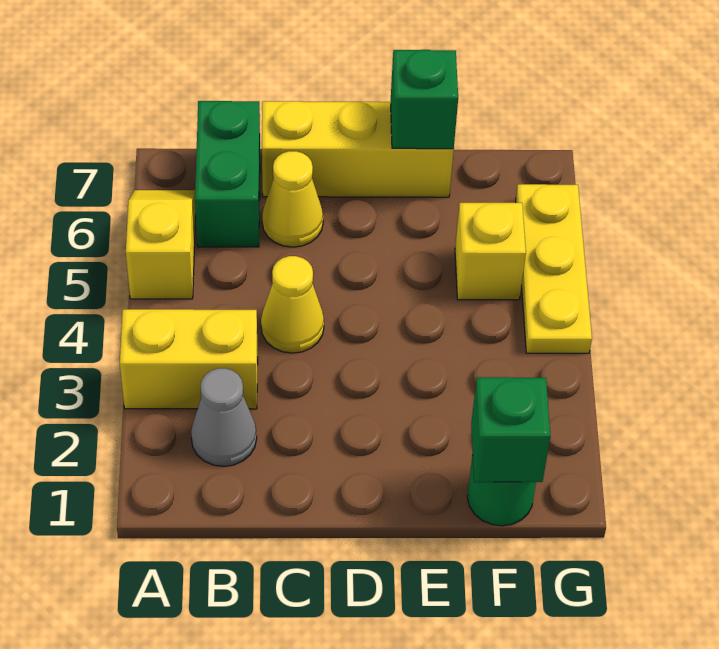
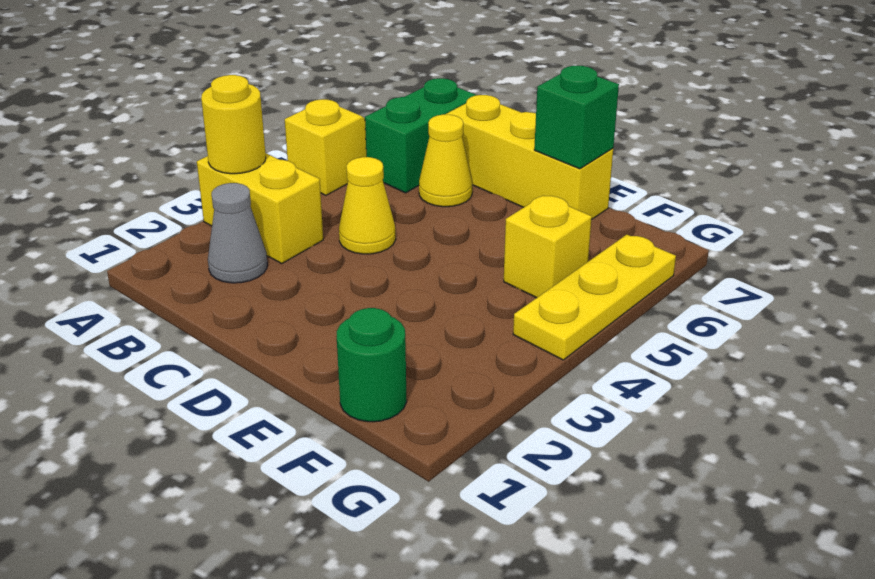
none -> yellow 1x1 round brick [201,75,266,174]
green 1x1 brick [471,377,550,482] -> none

